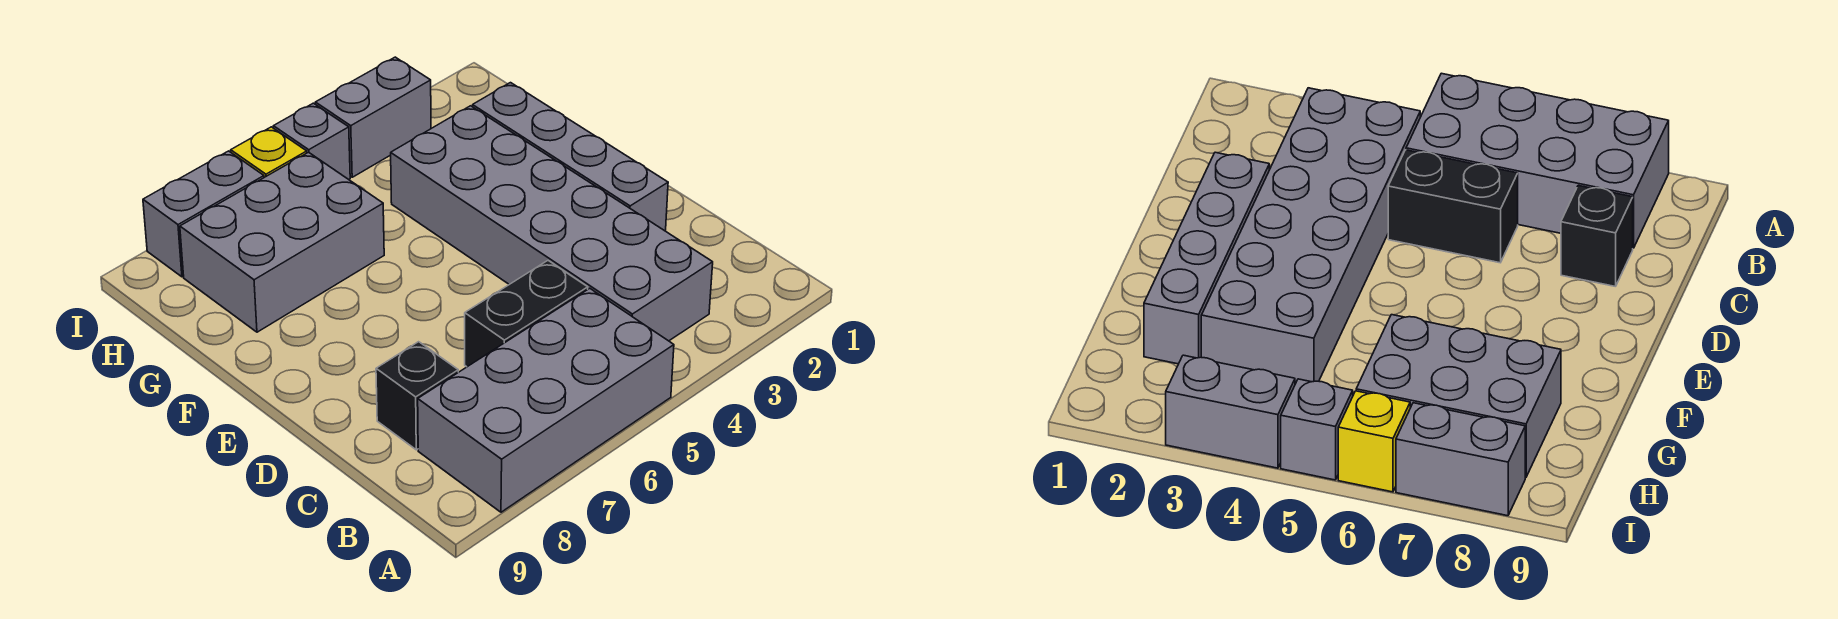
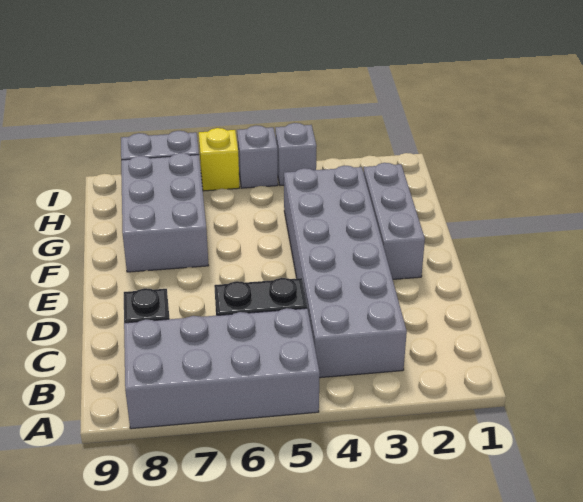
grey 1x4 brick [473,83,668,231] -> grey 1x3 brick [363,163,425,279]
grey 2x3 brick [180,152,384,332] -> grey 2x3 brick turned to [121,153,209,272]
grey 1x2 brick [315,57,431,177] -> grey 1x1 brick [275,123,317,185]

